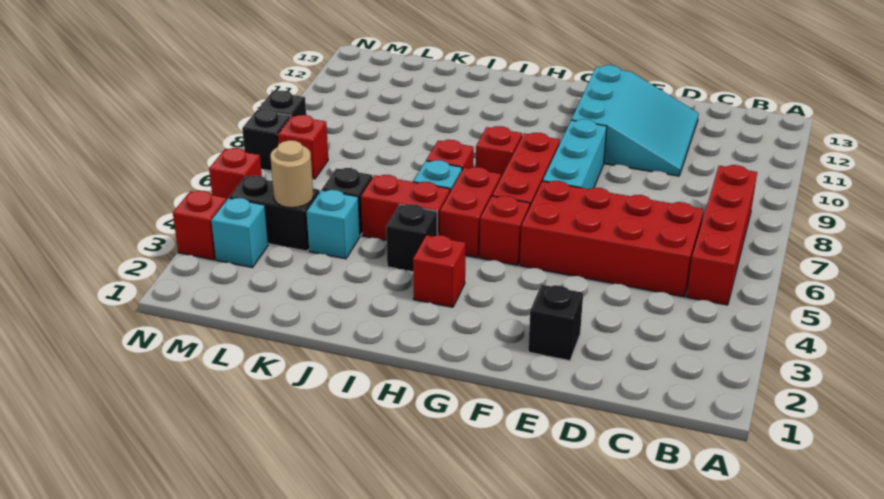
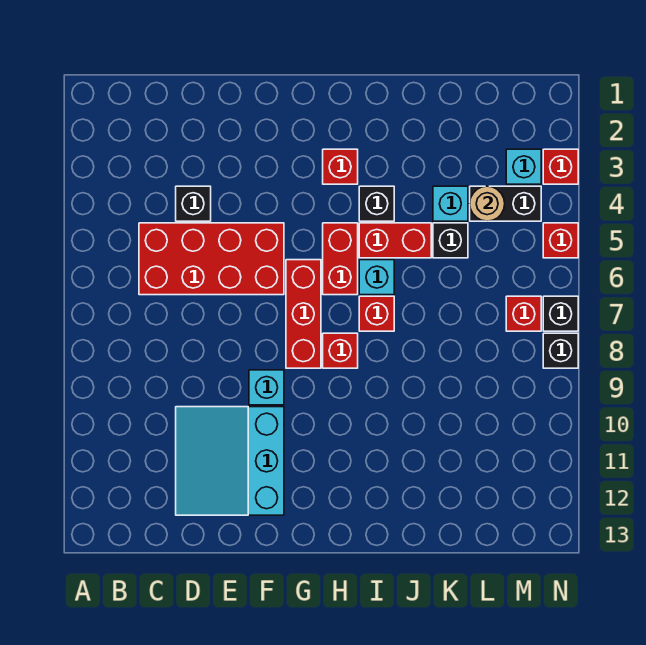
red 1x4 brick [687,165,757,305] -> none
black 1x1 brick [528,285,583,361] -> black 1x1 brick moved to [176,186,211,221]
cyan 1x3 brick [543,119,607,189] -> cyan 1x1 brick [249,370,284,405]
red 1x1 brick [480,196,530,265] -> none

